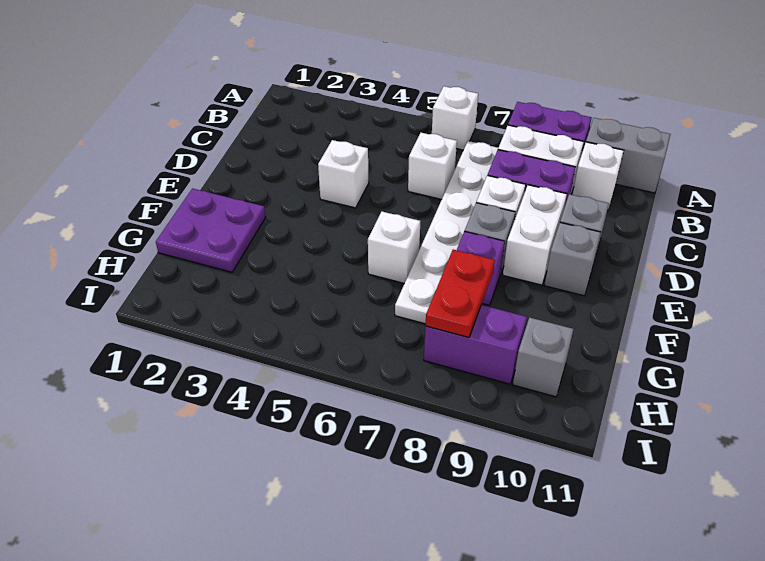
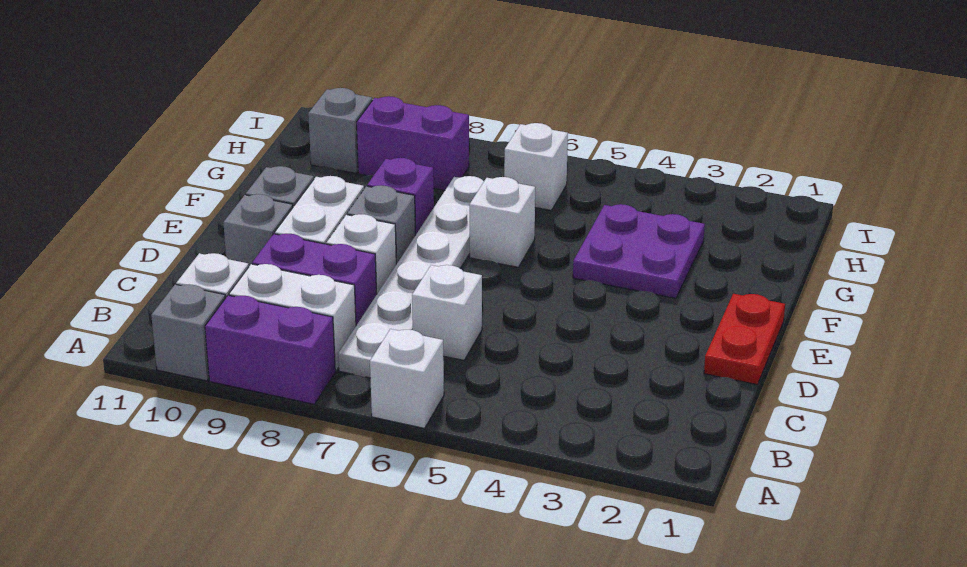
grey 1x2 brick [586,118,670,193] -> grey 1x1 brick [151,284,226,381]
white 1x1 brick [318,140,369,208] -> white 1x1 brick moved to [504,123,568,211]
purple 2x2 plate [156,189,266,272] -> purple 2x2 plate moved to [573,204,705,298]
red 1x2 plate [425,250,495,338] -> red 1x2 plate moved to [704,294,785,385]

